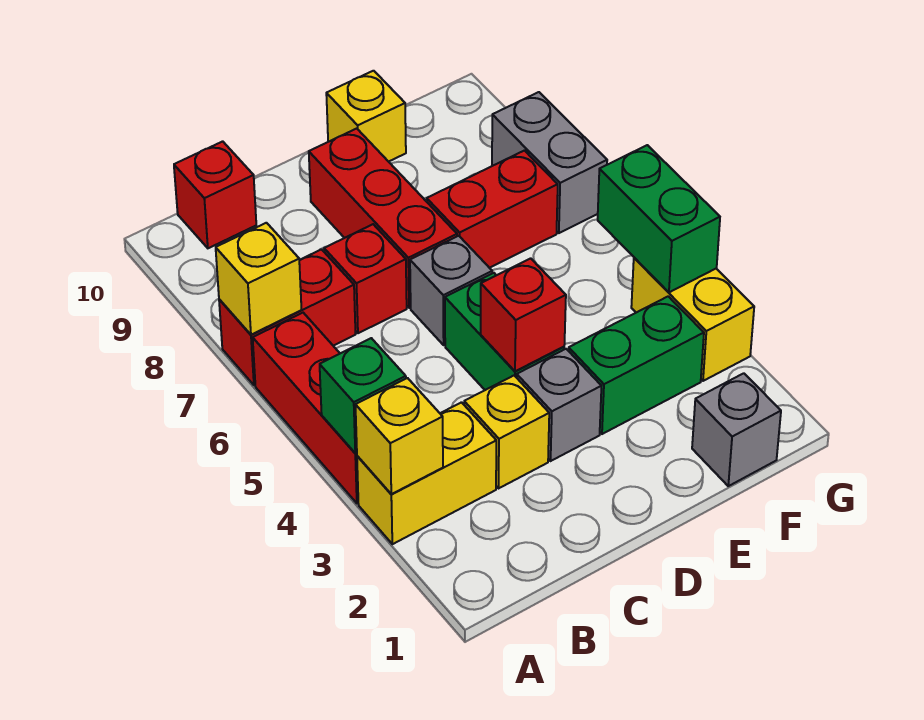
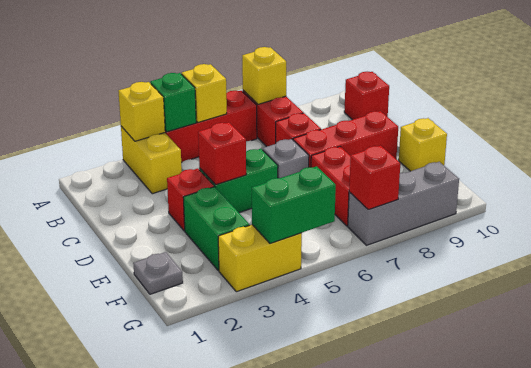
yellow 1x1 brick [464,376,549,489] -> yellow 1x1 brick moved to [182,64,227,123]
grey 1x1 brick [517,349,601,461] -> red 1x1 brick [167,168,214,231]
grey 1x1 brick [692,373,781,486] -> grey 1x1 plate [133,252,183,294]
grey 1x2 brick [492,92,607,233] -> grey 1x3 brick [348,162,459,245]
none -> red 1x1 brick [349,146,400,210]

